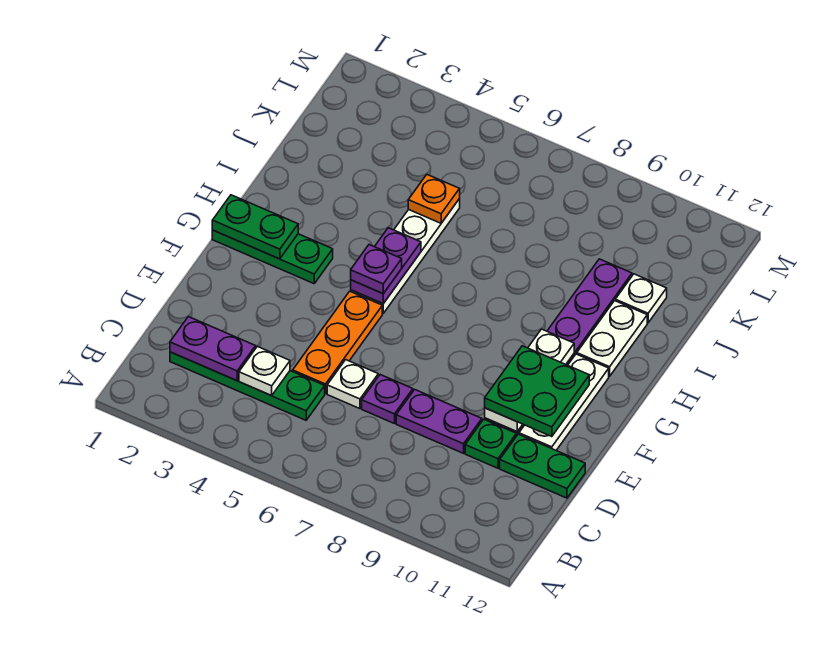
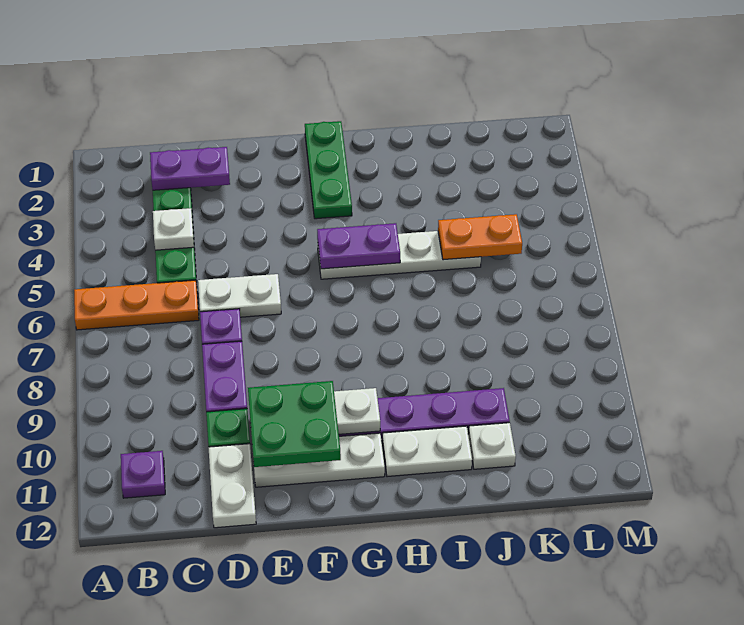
purple 1x2 plate [170,317,256,381] -> purple 1x2 plate turned to [150,147,230,190]
orange 1x3 plate [293,291,382,394] -> orange 1x3 plate moved to [74,280,199,330]
white 1x1 plate [327,360,378,409] -> white 1x2 plate [198,274,281,317]
green 1x2 plate [500,434,585,498] -> white 1x2 plate [208,444,256,528]
green 1x2 plate [212,195,298,259] -> none
purple 1x1 plate [351,245,402,294] -> purple 1x1 plate moved to [121,451,165,498]
orange 1x1 plate [408,175,460,223] -> orange 1x2 plate [438,214,522,260]

